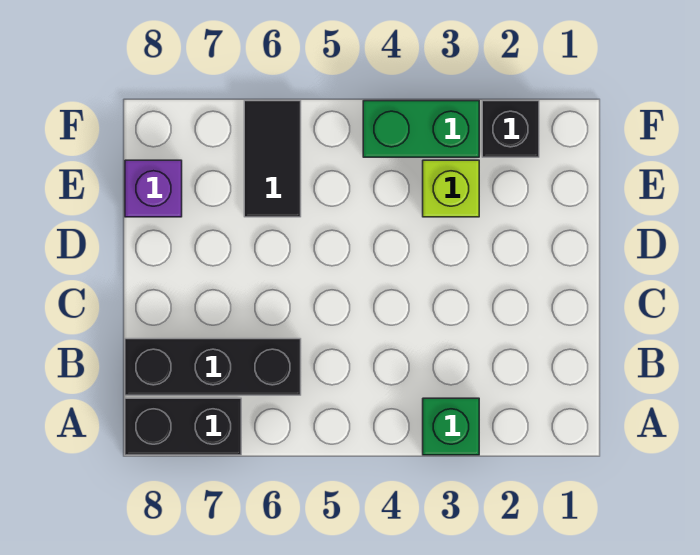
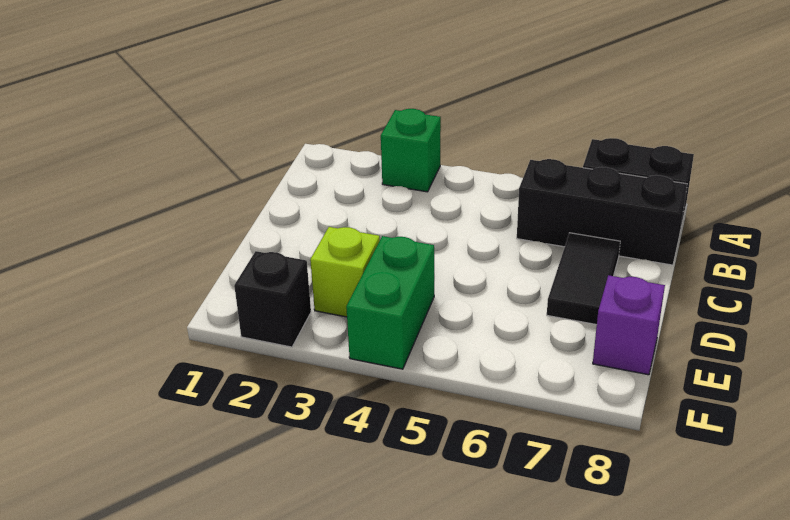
black 1x2 tile [244,101,301,217] -> black 1x2 tile moved to [547,233,620,325]
green 1x2 brick [363,101,479,157] -> green 1x2 brick turned to [346,236,434,369]

